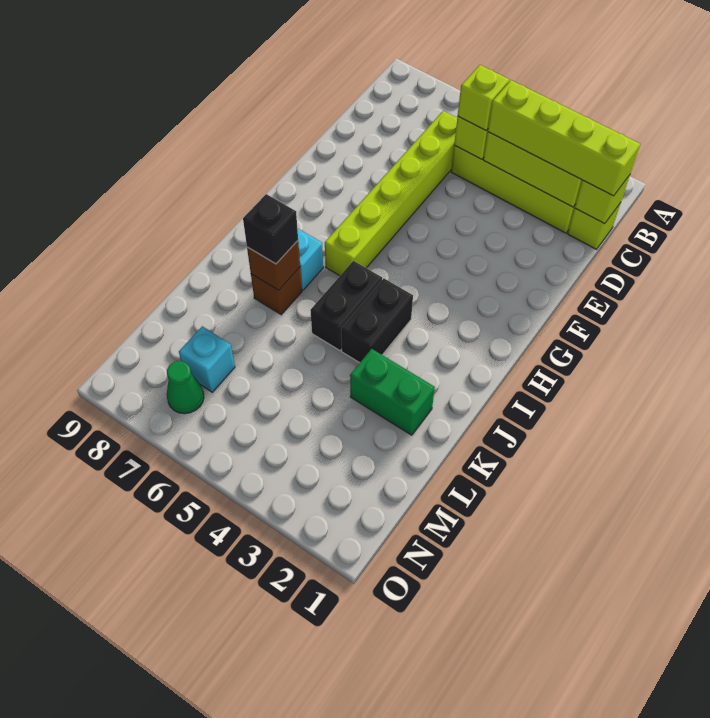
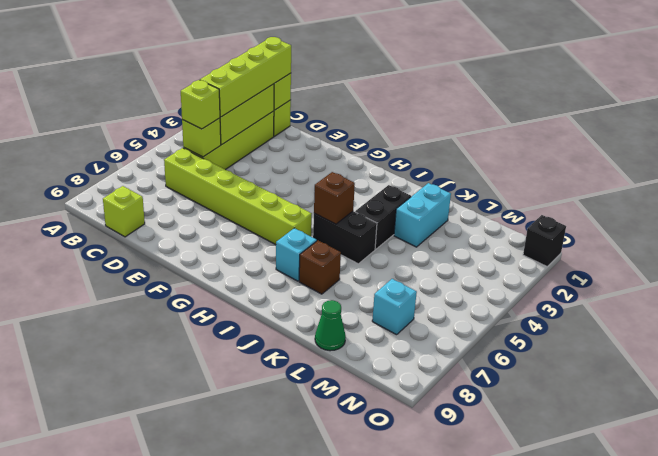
none -> lime 1x1 brick [103,186,145,237]
black 1x2 brick [341,278,413,363] -> black 1x2 brick turned to [355,185,411,249]
brown 1x1 brick [247,241,300,290] -> brown 1x1 brick moved to [314,172,355,224]
black 1x1 brick [243,194,298,264] -> black 1x1 brick moved to [523,215,566,266]
green 1x2 brick [350,349,435,435] -> cyan 1x2 brick [394,183,451,247]
green 1x1 cone [167,361,204,414] -> green 1x1 cone moved to [315,300,346,351]

